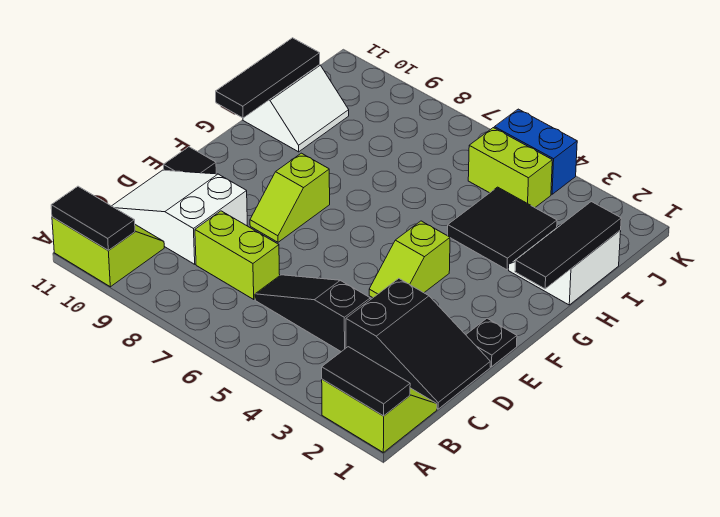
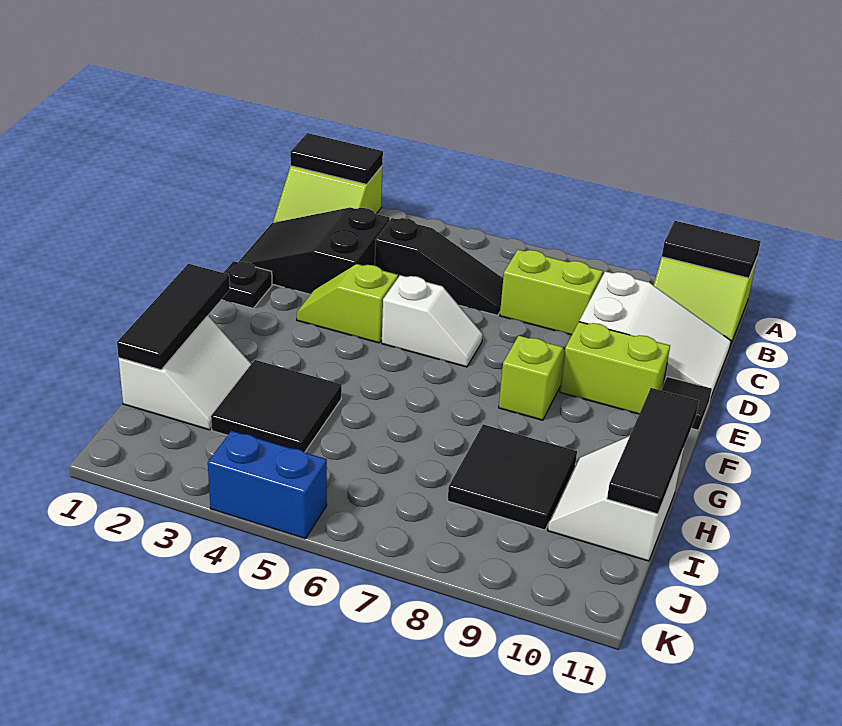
lime 1x2 slope [369,221,450,298] -> lime 1x2 slope turned to [297,264,398,343]
none -> white 1x2 slope [382,275,483,367]
none -> black 2x2 tile [448,424,577,530]
lime 1x2 brick [468,128,552,208] -> lime 1x2 brick moved to [560,322,670,414]

